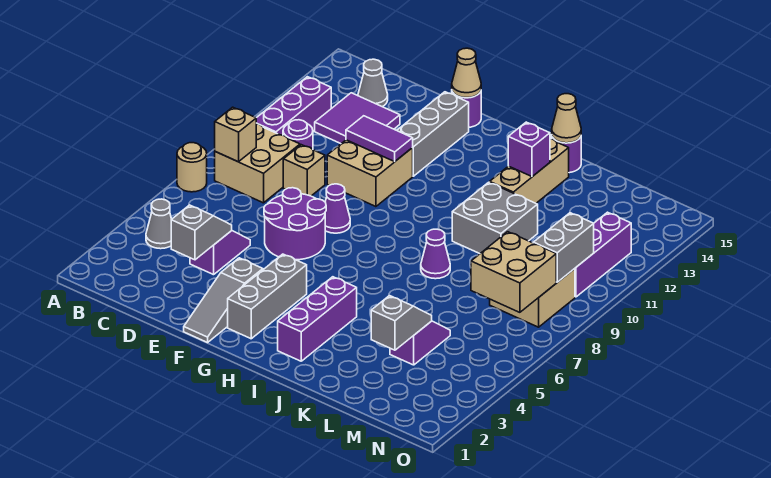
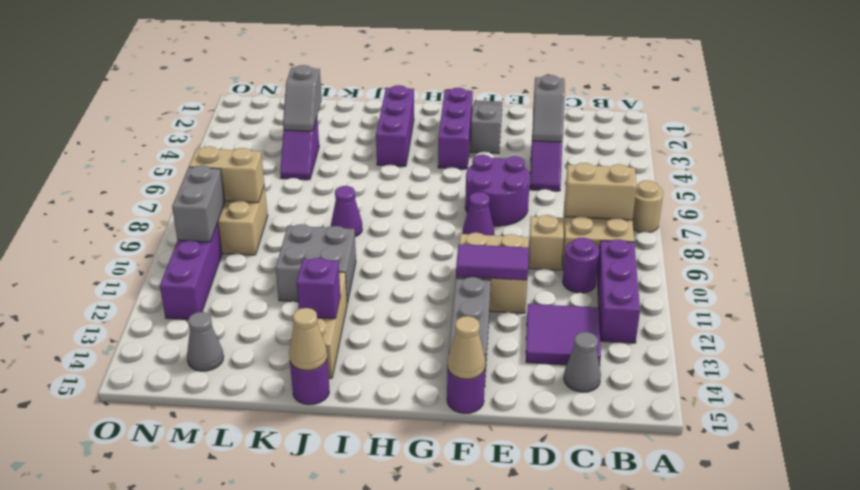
grey 1x1 cone [146,199,172,249] -> grey 1x1 cone moved to [187,312,224,371]
tan 1x1 brick [215,107,256,162] -> tan 1x2 brick [565,163,637,220]
grey 1x3 brick [228,254,307,339] -> purple 1x3 brick [438,88,473,169]
tan 2x2 brick [471,232,556,312] -> tan 1x2 brick [189,146,264,203]

